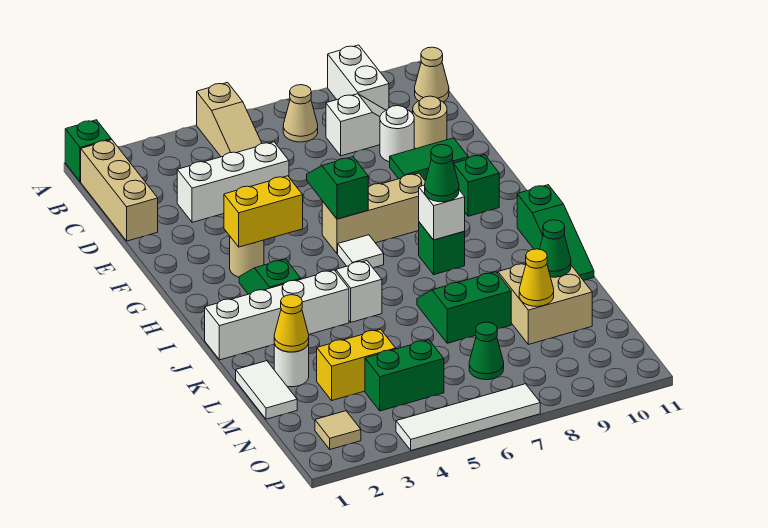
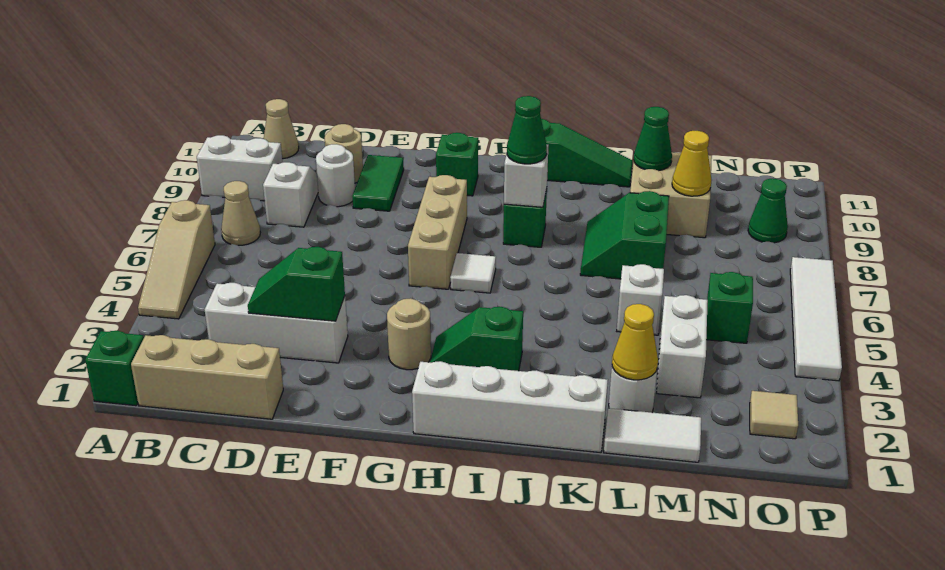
tan 1x3 slope [197,83,262,157] -> tan 1x3 slope turned to [138,200,215,319]
white 1x3 brick [177,142,289,222] -> white 1x3 brick turned to [205,283,348,363]
green 1x2 slope [307,157,368,219] -> green 1x2 slope moved to [248,247,345,321]
yellow 1x2 brick [224,176,303,247] -> none
white 1x4 brick [205,270,349,360] -> white 1x4 brick turned to [412,361,608,453]
white 1x1 brick [336,261,382,322] -> white 1x1 brick moved to [617,264,664,335]
yellow 1x2 brick [317,329,396,400] -> white 1x2 brick [657,295,708,398]
green 1x2 brick [365,340,444,411] -> green 1x1 brick [706,272,753,343]
green 1x1 cone [469,322,504,380] -> green 1x1 cone moved to [748,179,788,243]

